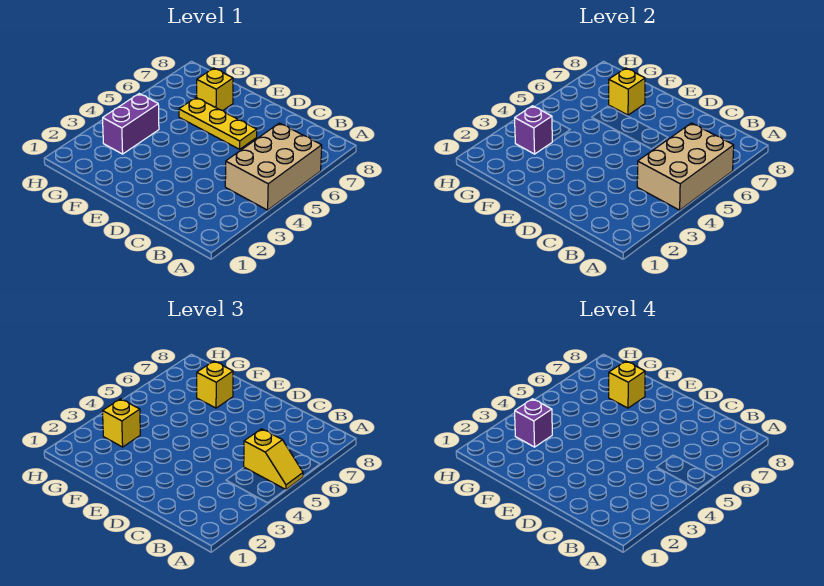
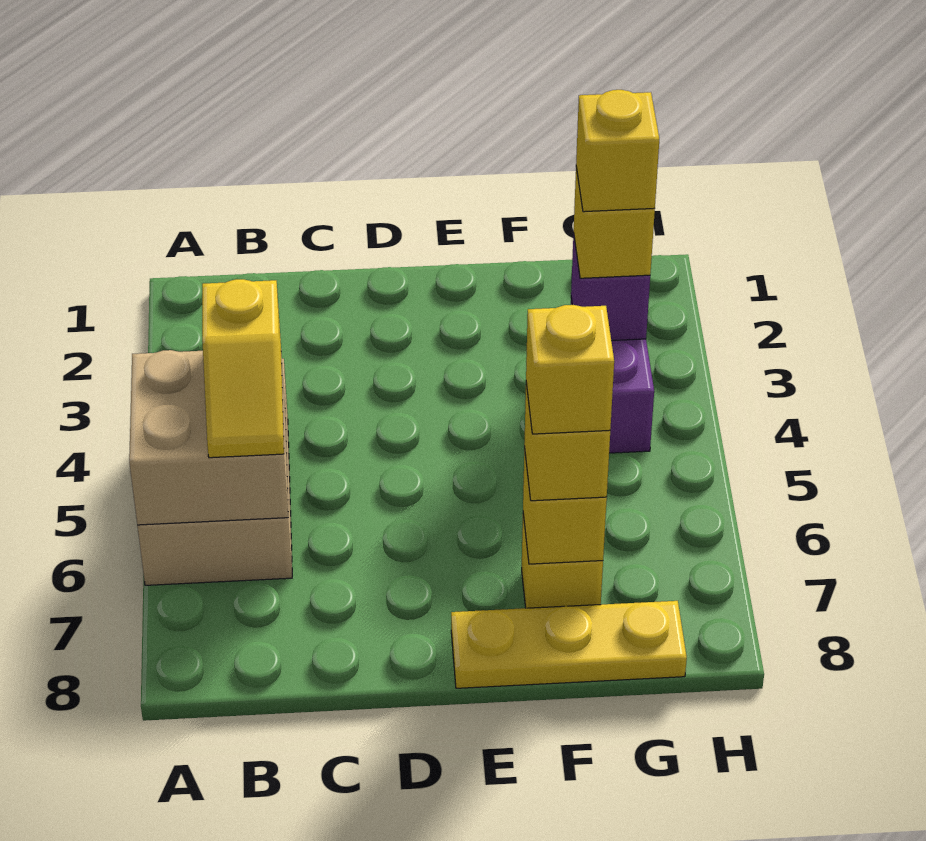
tan 2x3 brick [637,123,734,210] -> tan 2x2 brick [129,350,288,525]
yellow 1x2 slope [244,429,303,490] -> yellow 1x2 slope turned to [202,279,284,458]
yellow 1x3 plate [179,97,257,149] -> yellow 1x3 plate moved to [451,601,687,688]
purple 1x1 brick [515,399,552,447] -> yellow 1x1 brick [576,90,659,212]

